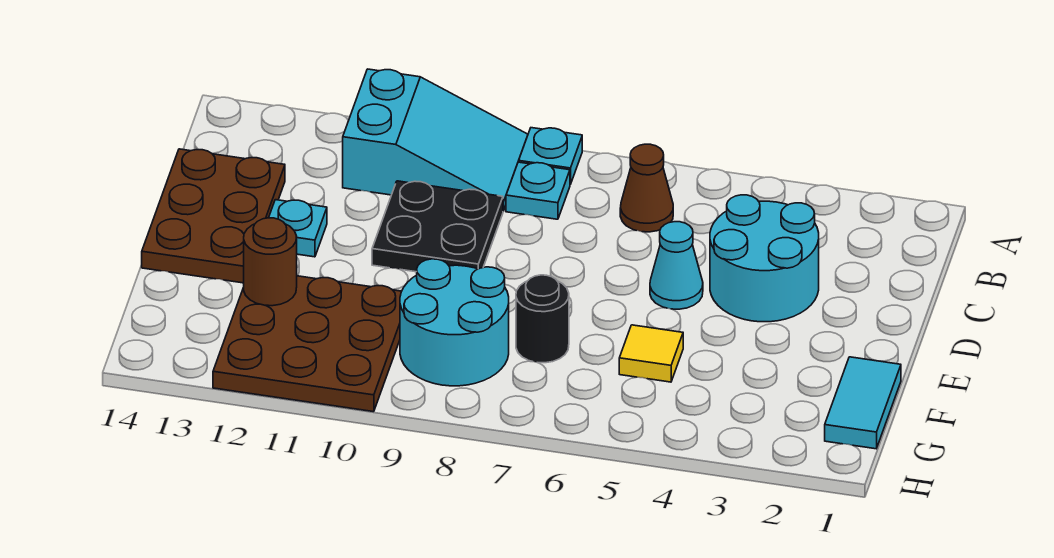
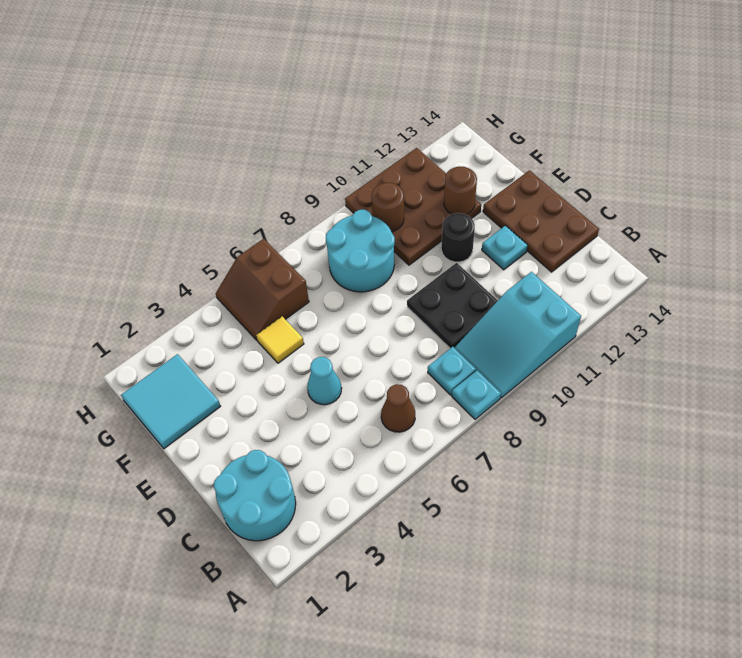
cyan 2x2 round brick [710,195,819,322] -> cyan 2x2 round brick moved to [214,450,296,541]
cyan 1x2 tile [825,357,901,449] -> cyan 2x2 tile [121,354,221,449]
black 1x1 round brick [516,275,569,363] -> black 1x1 round brick moved to [441,213,475,262]
none -> brown 2x2 slope [215,239,309,340]
none -> brown 1x1 round brick [372,183,404,231]

